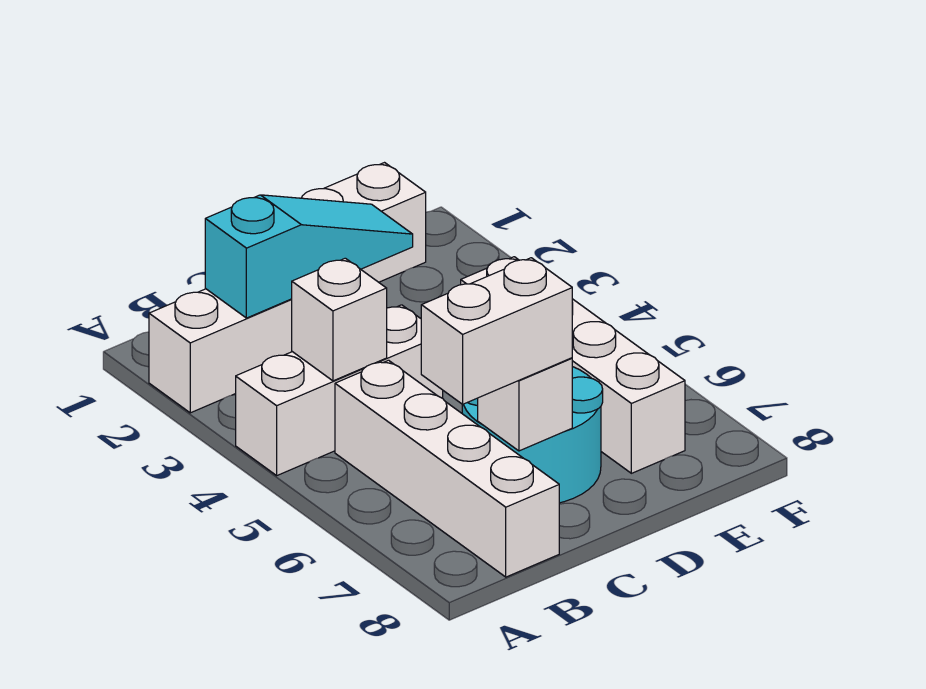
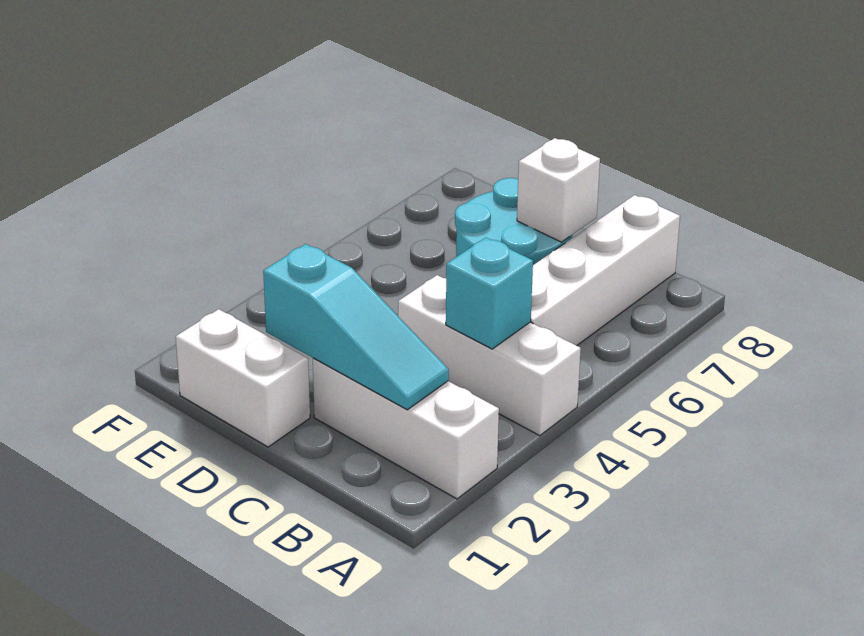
cyan 1x3 slope [205,195,413,318] -> cyan 1x3 slope turned to [263,244,449,410]
white 1x1 brick [292,258,387,381] -> cyan 1x1 brick [446,238,533,349]
white 1x2 brick [421,258,572,404] -> none
white 1x4 brick [461,257,685,473] -> none

